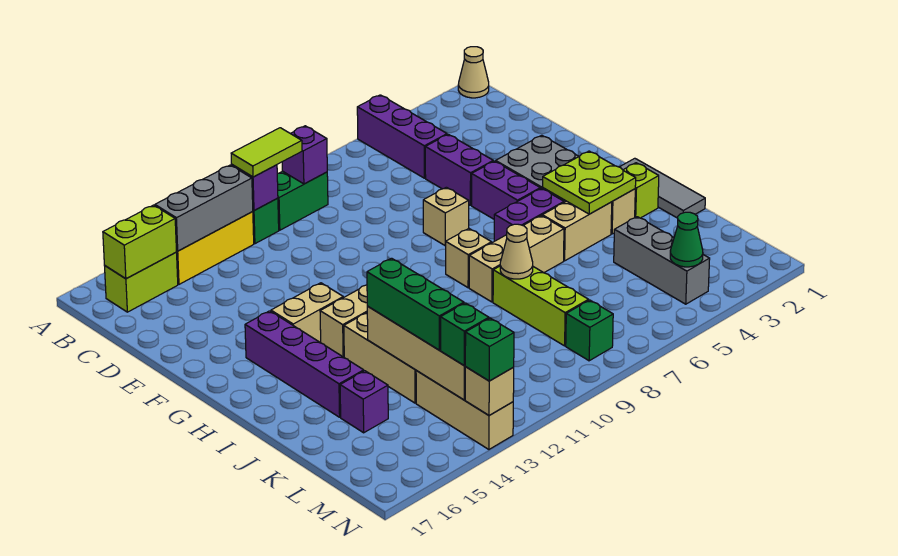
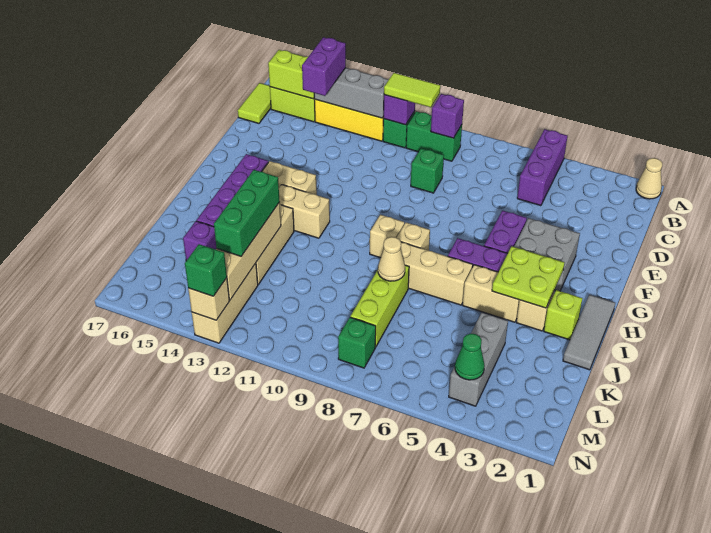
none -> lime 1x2 tile [238,83,271,123]
purple 1x2 brick [425,134,493,205] -> purple 1x2 brick moved to [302,37,346,96]
tan 1x1 brick [423,187,469,246] -> tan 1x1 brick moved to [370,215,404,258]
green 1x1 brick [441,303,489,366] -> green 1x1 brick moved to [411,148,444,193]

